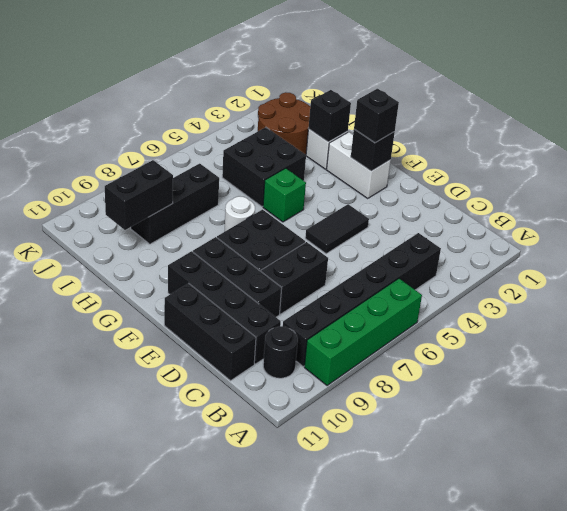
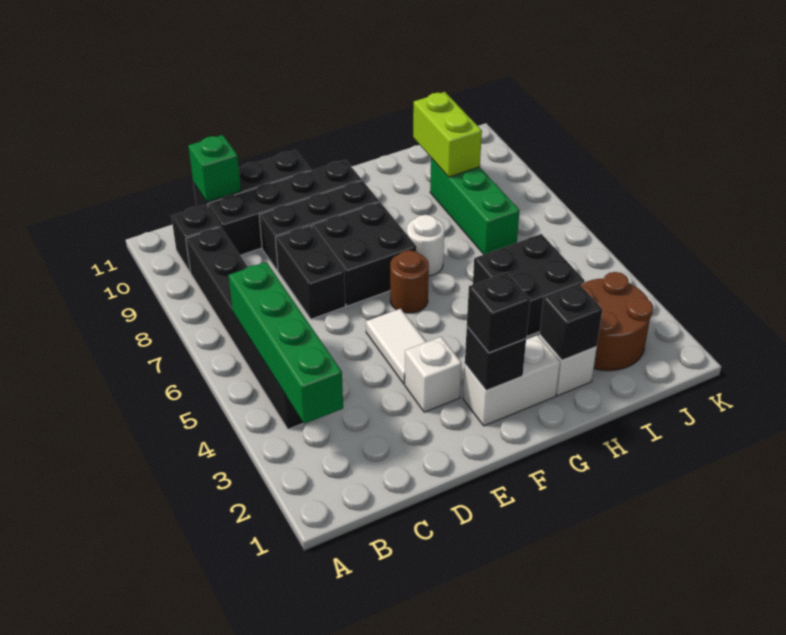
green 1x4 brick [304,279,422,386] -> green 1x4 brick moved to [229,262,343,424]
black 1x1 round brick [263,326,298,378] -> black 1x1 brick [171,204,220,271]
none -> white 1x1 brick [405,337,462,412]
black 1x2 tile [305,204,369,254] -> white 1x2 tile [366,309,426,384]
none -> brown 1x1 round brick [390,250,429,313]
green 1x1 brick [263,168,306,222] -> green 1x1 brick moved to [188,135,241,202]
black 1x3 brick [131,164,219,244] -> green 1x3 brick [430,158,520,254]
black 1x2 brick [105,160,173,230] -> lime 1x2 brick [413,92,482,177]

